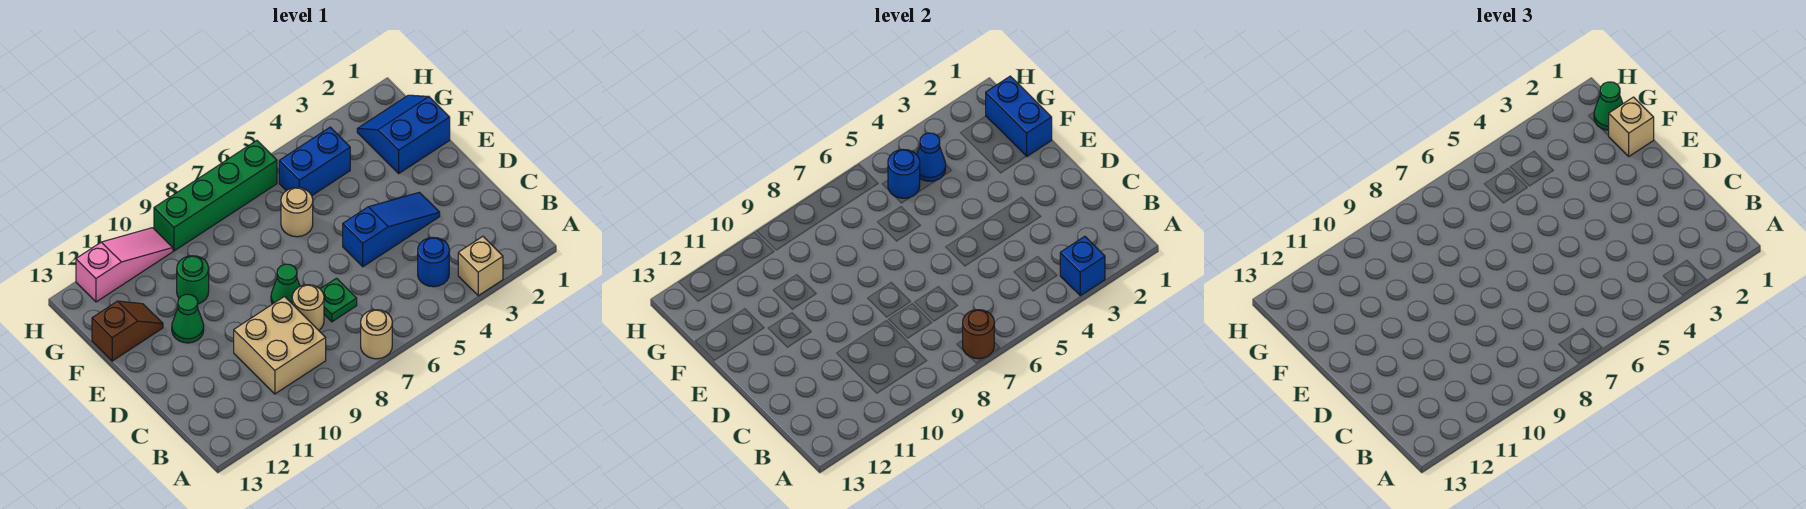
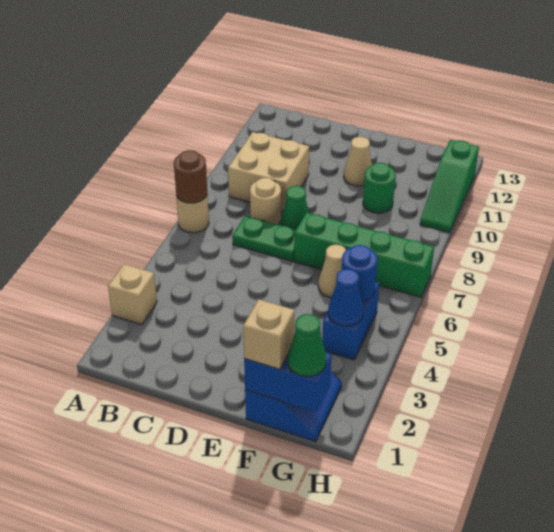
blue 1x1 brick [1060,236,1105,296] -> none
blue 1x1 round brick [418,237,449,287] -> none
green 1x1 plate [321,278,357,322] -> green 1x2 plate [232,216,296,261]
blue 1x3 slope [343,192,440,267] -> none
green 1x1 cone [172,294,204,343] -> tan 1x1 cone [344,137,372,186]
tan 1x1 round brick [281,188,313,237] -> tan 1x1 cone [318,245,346,298]
brown 1x2 slope [92,301,163,361] -> none
green 1x4 brick [154,140,277,251] -> green 1x4 brick turned to [294,213,434,297]
pink 1x3 slope [76,228,173,302] -> green 1x3 slope [420,140,479,232]

